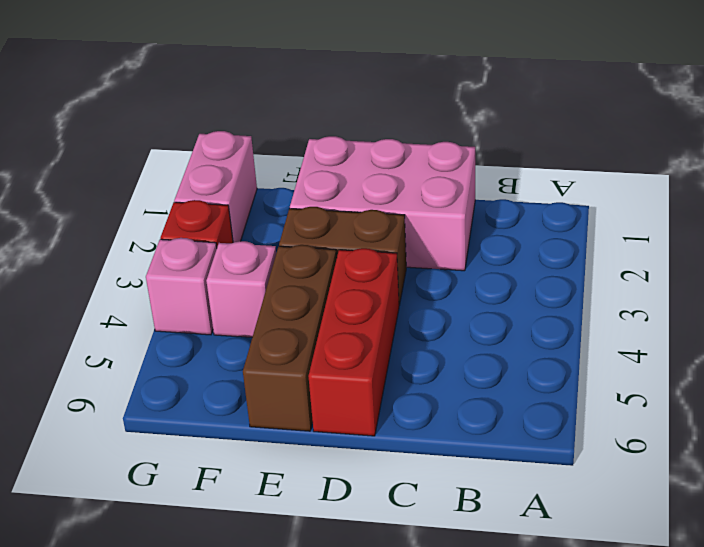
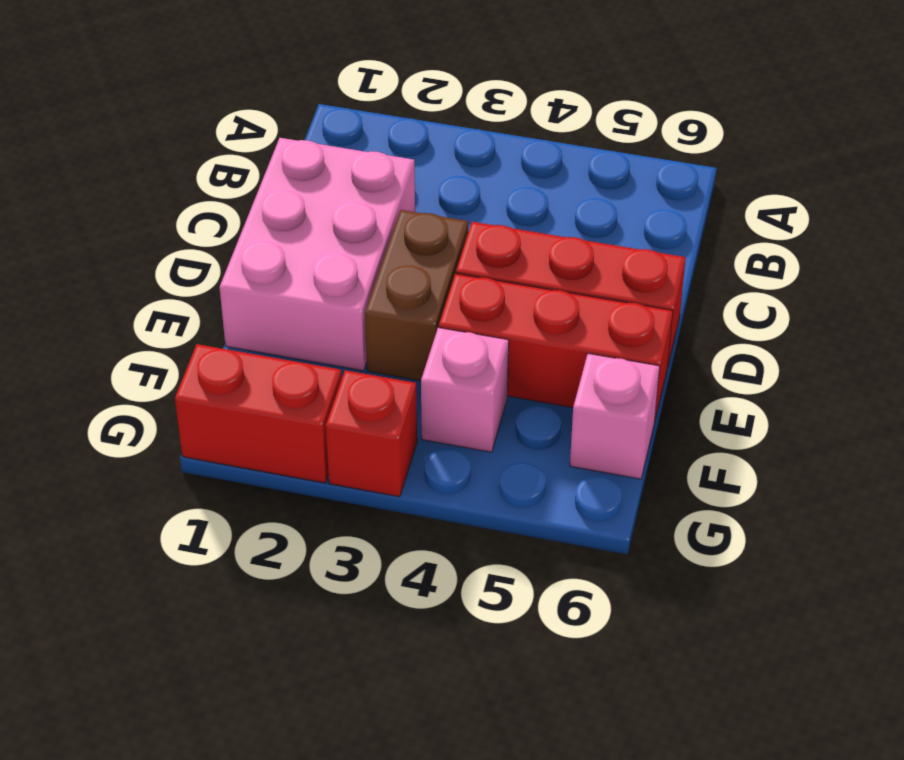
brown 1x3 brick [243,245,337,431] -> red 1x3 brick [439,274,673,419]
pink 1x2 brick [174,131,257,243] -> red 1x2 brick [175,344,342,483]
pink 1x1 brick [146,238,217,335] -> pink 1x1 brick moved to [570,354,660,479]

